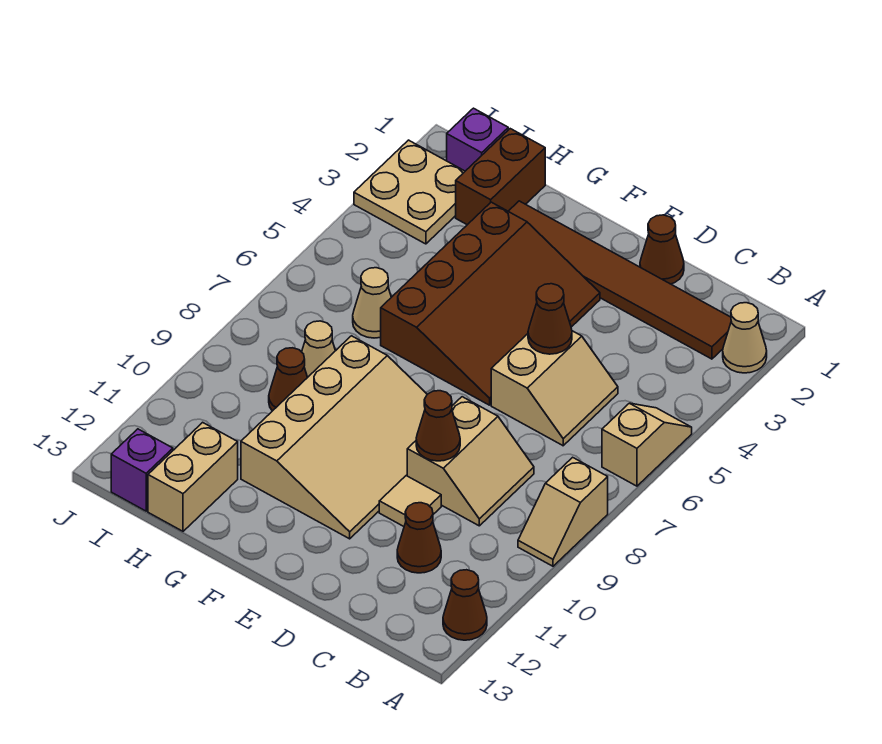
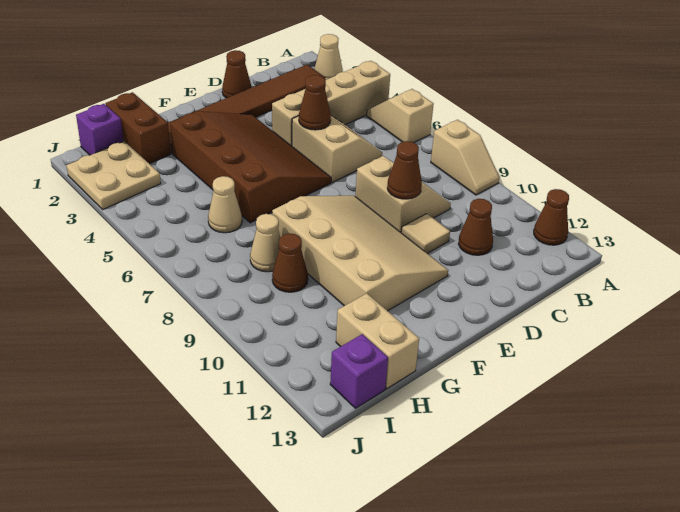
none -> tan 1x4 brick [272,61,390,146]

